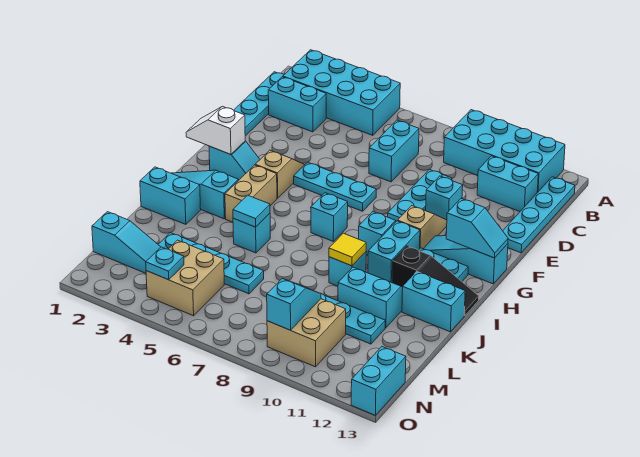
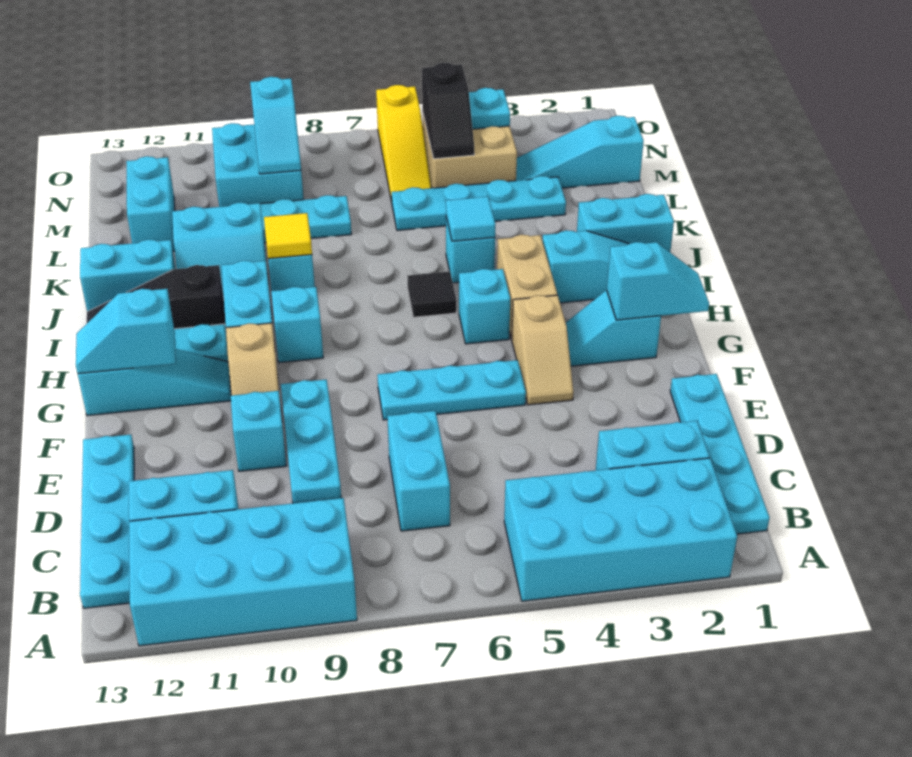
white 1x2 slope [186,106,245,154] -> cyan 1x2 slope [607,242,709,320]
cyan 1x1 brick [311,193,348,241] -> cyan 1x1 brick moved to [459,269,510,344]
none -> black 1x1 tile [407,271,456,317]
none -> black 1x2 slope [422,63,474,159]
none -> yellow 1x3 slope [376,85,431,202]
tan 2x2 brick [267,299,346,367] -> cyan 2x2 brick [212,123,304,207]
cyan 1x2 brick [351,347,406,415] -> cyan 1x2 brick moved to [126,156,175,251]

